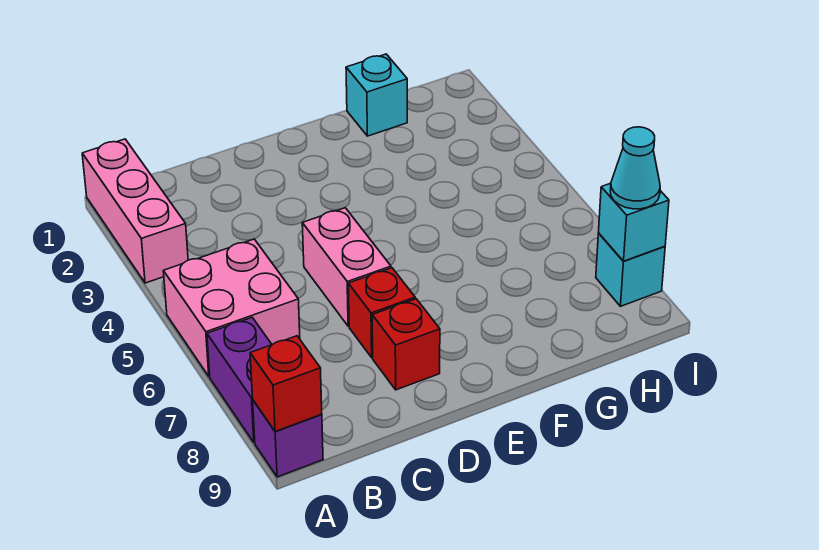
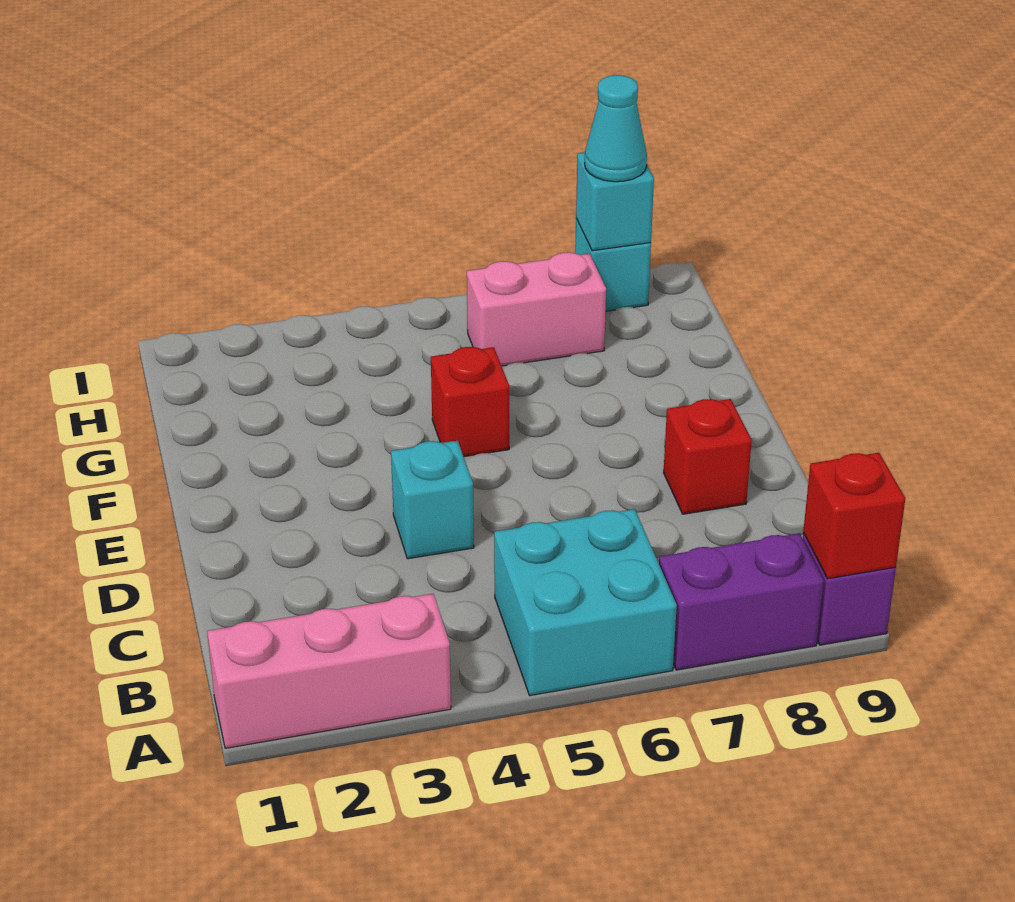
pink 2x2 brick [163,239,300,376] -> cyan 2x2 brick [494,509,677,696]
pink 1x2 brick [302,208,391,326] -> pink 1x2 brick moved to [467,252,606,366]
red 1x1 brick [348,268,415,358] -> red 1x1 brick moved to [431,347,509,457]
cyan 1x1 brick [346,54,407,136] -> cyan 1x1 brick moved to [391,441,474,559]

